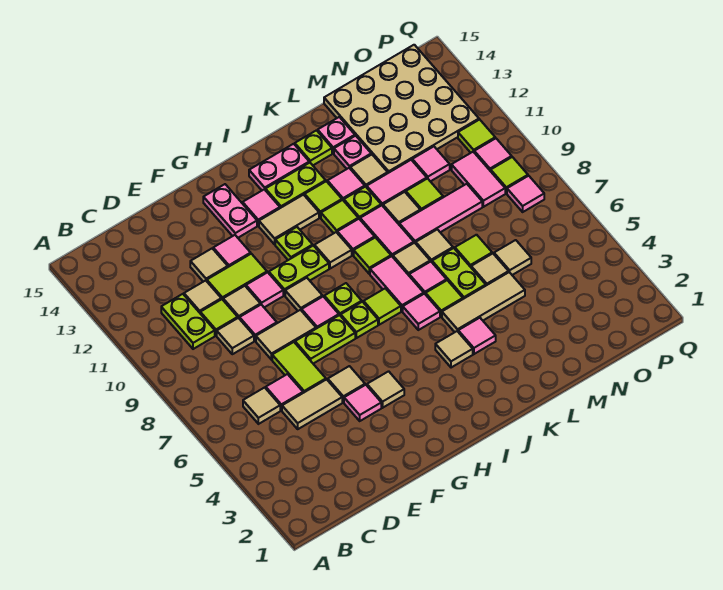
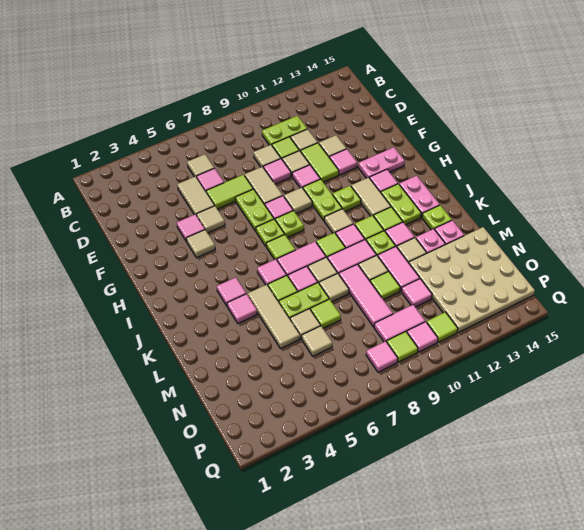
tan 1x1 tile [435,331,473,368] -> pink 1x1 tile [217,277,246,306]

